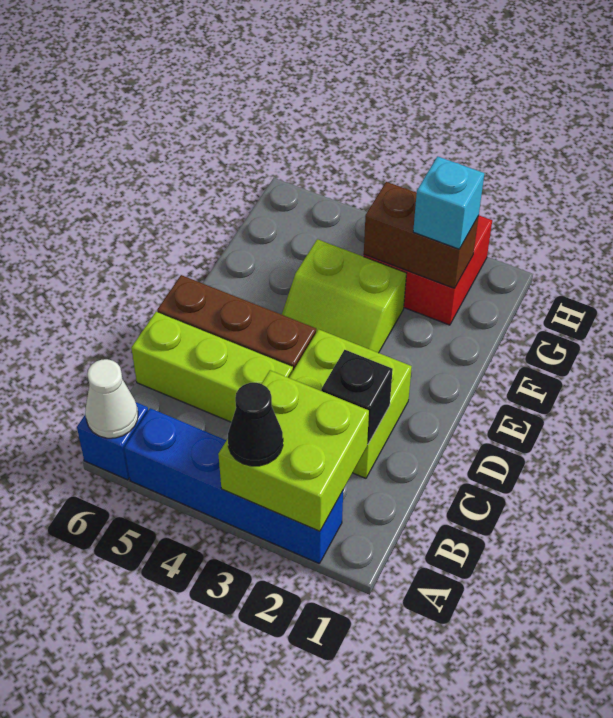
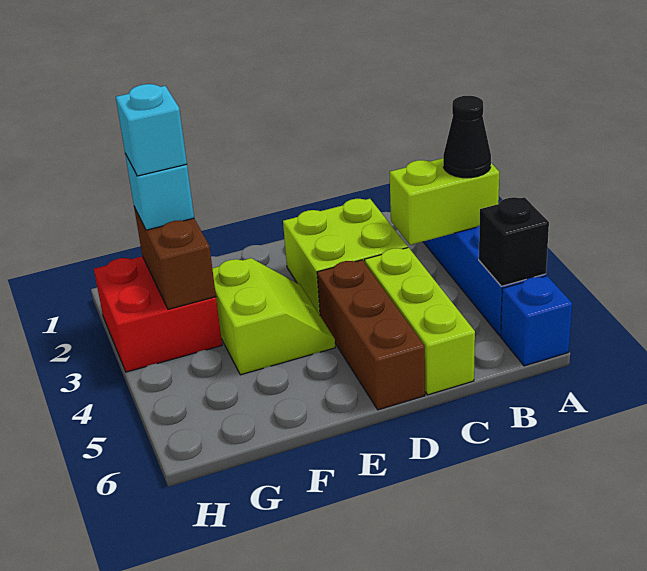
lime 2x2 brick [218,370,369,531] -> lime 1x2 brick [390,158,499,245]
white 1x1 cone [85,359,138,438] -> none
black 1x1 brick [321,350,393,444] -> black 1x1 brick moved to [479,197,549,286]
none -> cyan 1x1 brick [116,84,187,176]

